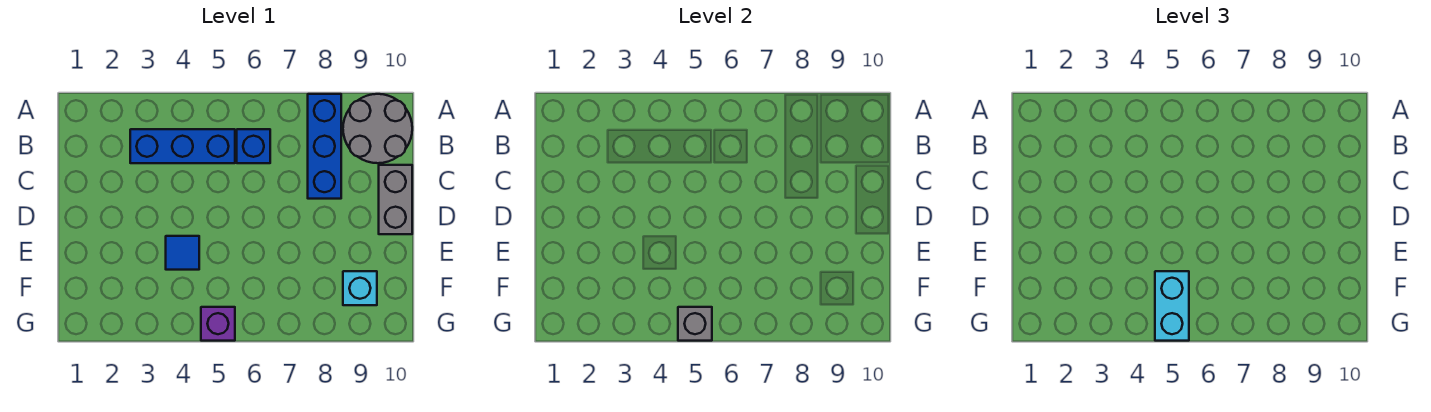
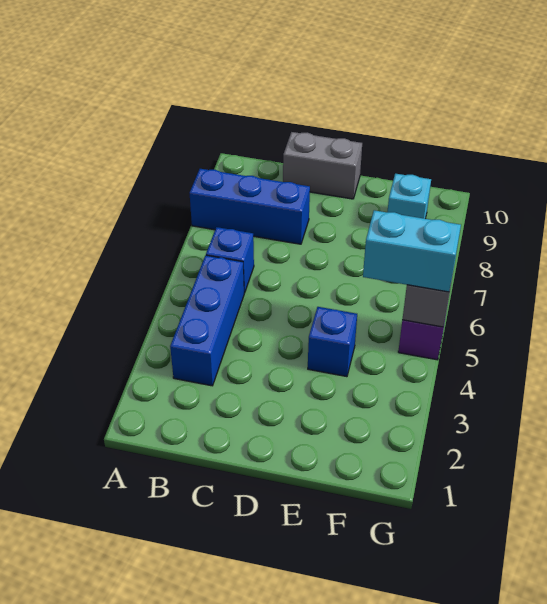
grey 2x2 round brick [343,94,412,163] -> none
blue 1x1 tile [166,236,199,270] -> blue 1x1 brick [308,307,357,377]

